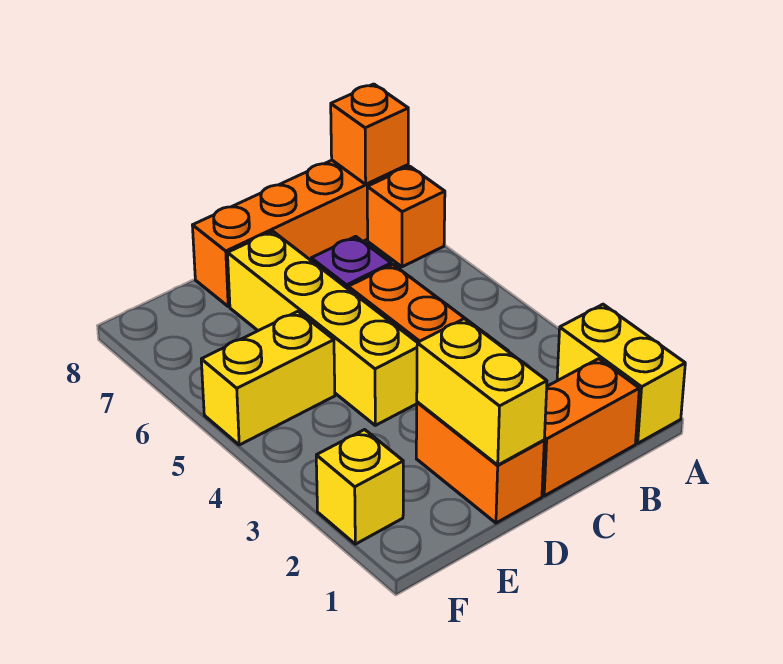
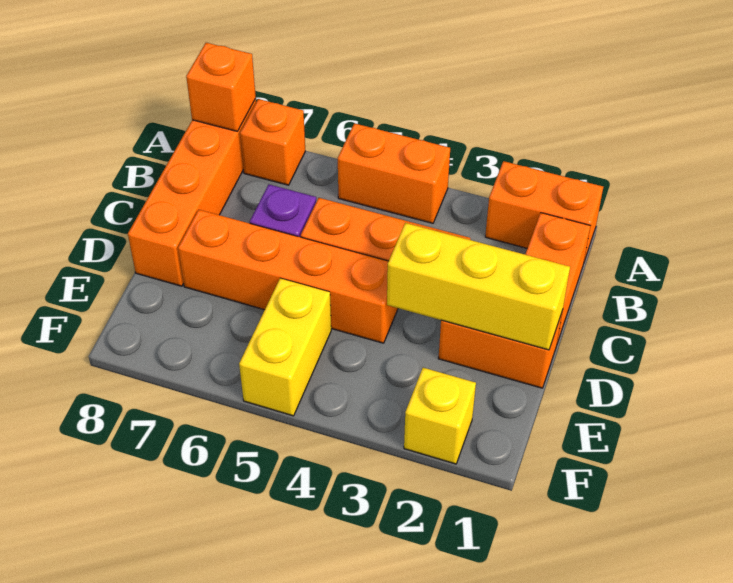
yellow 1x2 brick [557,304,685,443] -> orange 1x2 brick [485,161,603,261]
none -> orange 1x2 brick [338,123,450,223]
yellow 1x2 brick [417,319,547,465] -> yellow 1x3 brick [387,223,570,350]
yellow 1x4 brick [228,231,417,425] -> orange 1x4 brick [178,210,398,343]

